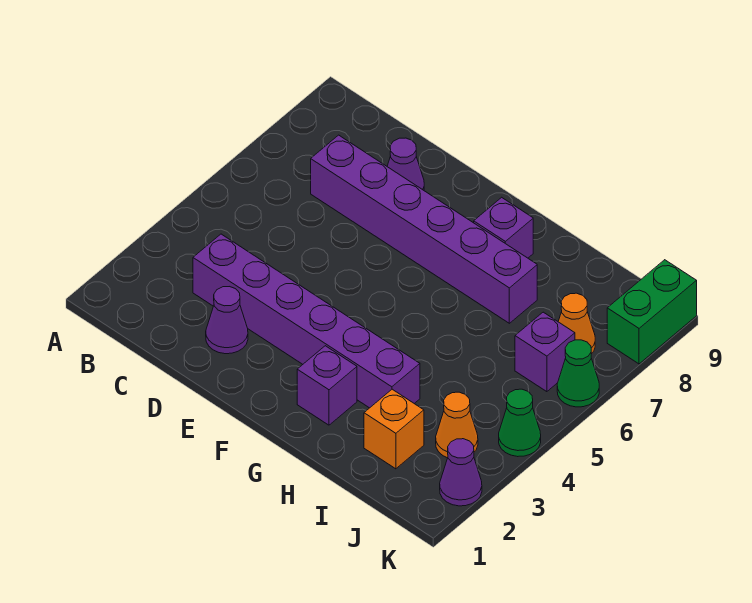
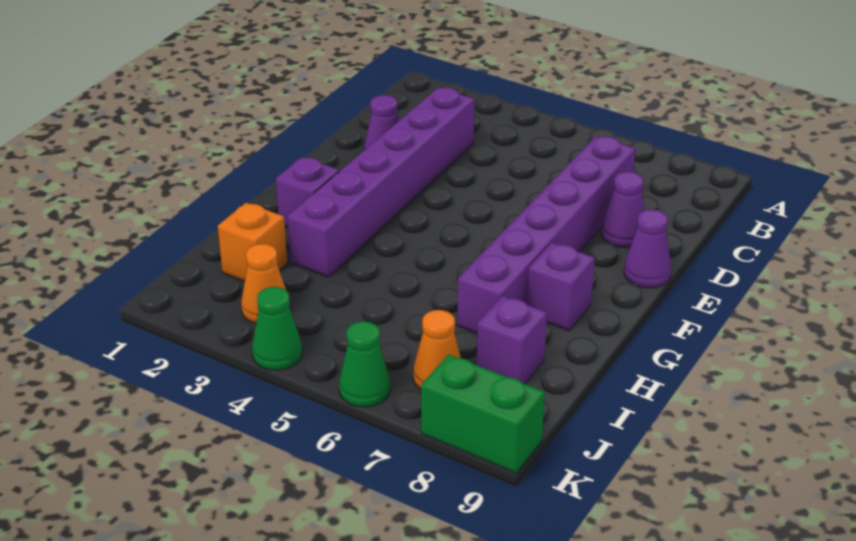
purple 1x1 brick [515,312,575,392] -> purple 1x1 brick moved to [477,296,547,384]
purple 1x1 cone [440,439,482,506] -> purple 1x1 cone moved to [624,209,671,288]

